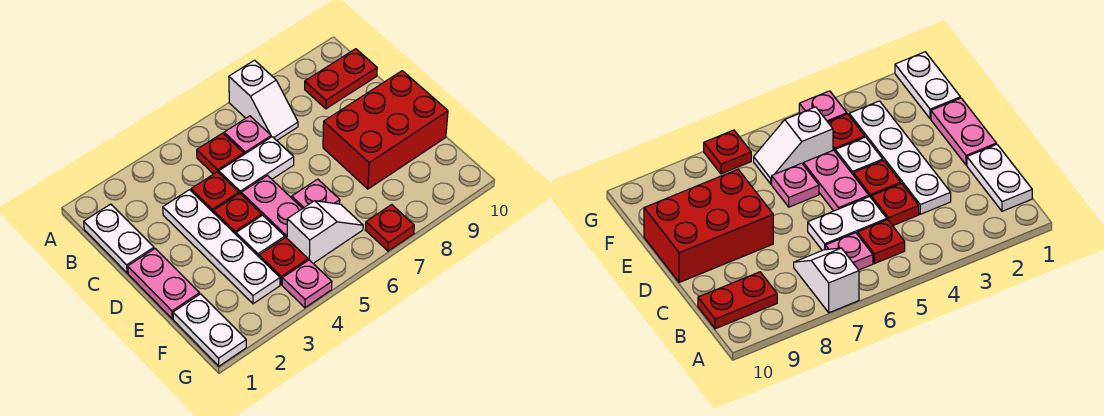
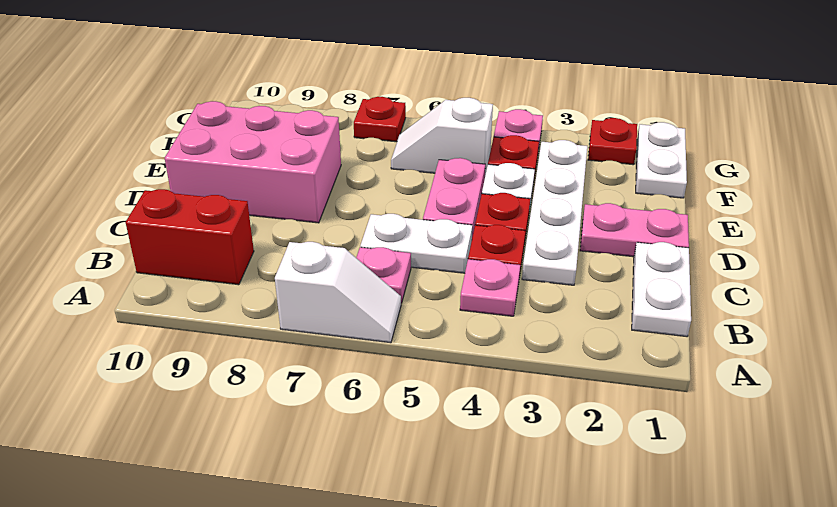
white 1x2 slope [229,60,298,141] -> white 1x2 slope turned to [275,242,401,343]
red 1x1 plate [197,133,244,174] -> red 1x1 plate moved to [588,118,637,165]
red 1x2 plate [305,49,377,109] -> red 1x2 brick [125,189,254,285]
pink 1x2 plate [128,249,200,319] -> pink 1x2 plate turned to [580,203,689,257]
red 2x3 brick [323,71,448,189] -> pink 2x3 brick [165,101,341,223]
pink 1x1 plate [292,179,340,208] -> pink 1x1 plate moved to [460,259,520,316]

